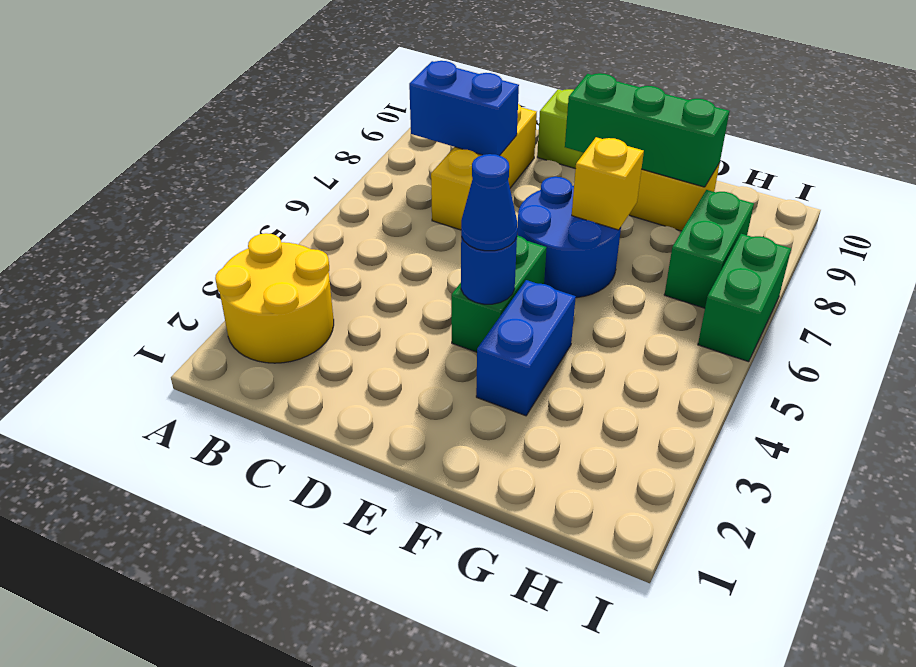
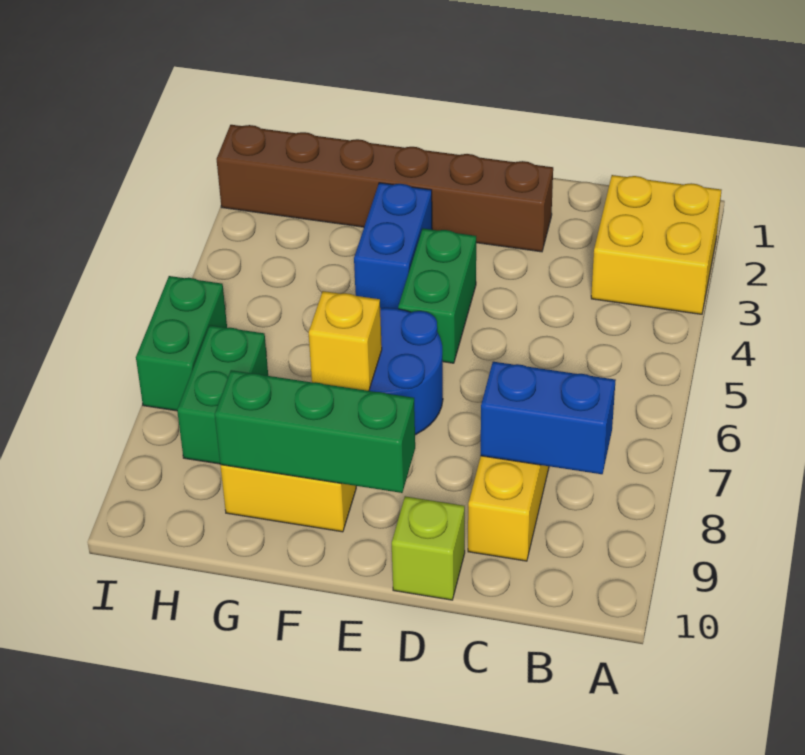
yellow 2x2 round brick [215,233,334,363] -> yellow 2x2 brick [591,175,721,314]
none -> brown 1x6 brick [217,125,553,252]
blue 1x1 round brick [461,237,517,304] -> none
blue 1x1 cone [461,154,517,251] -> none

